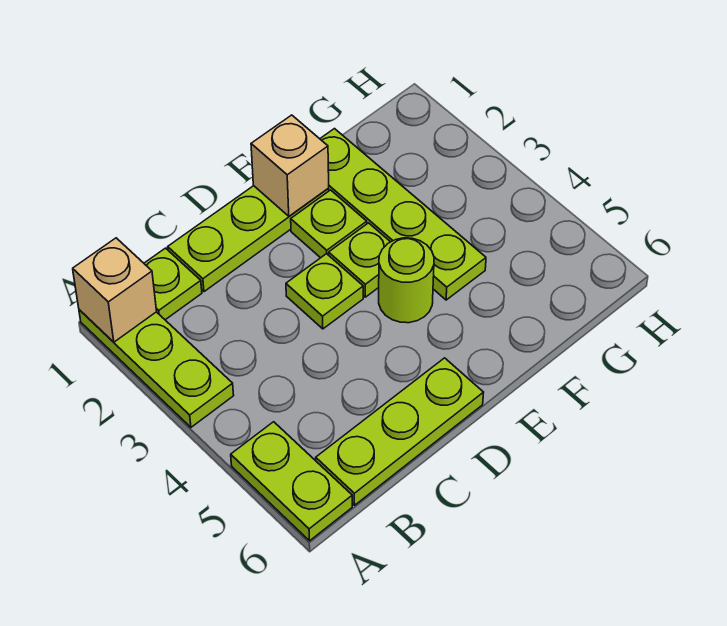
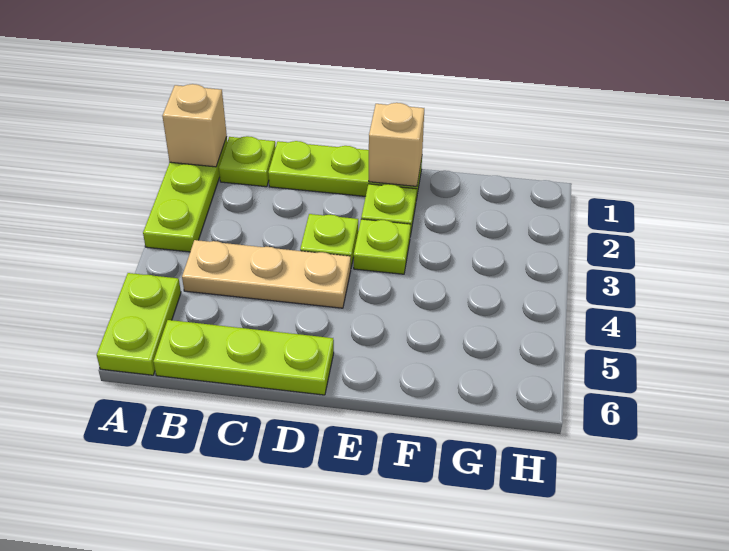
none -> tan 1x3 plate [182,240,351,308]
lime 1x1 round brick [379,238,434,323] -> none
lime 1x4 plate [320,129,486,300] -> none

